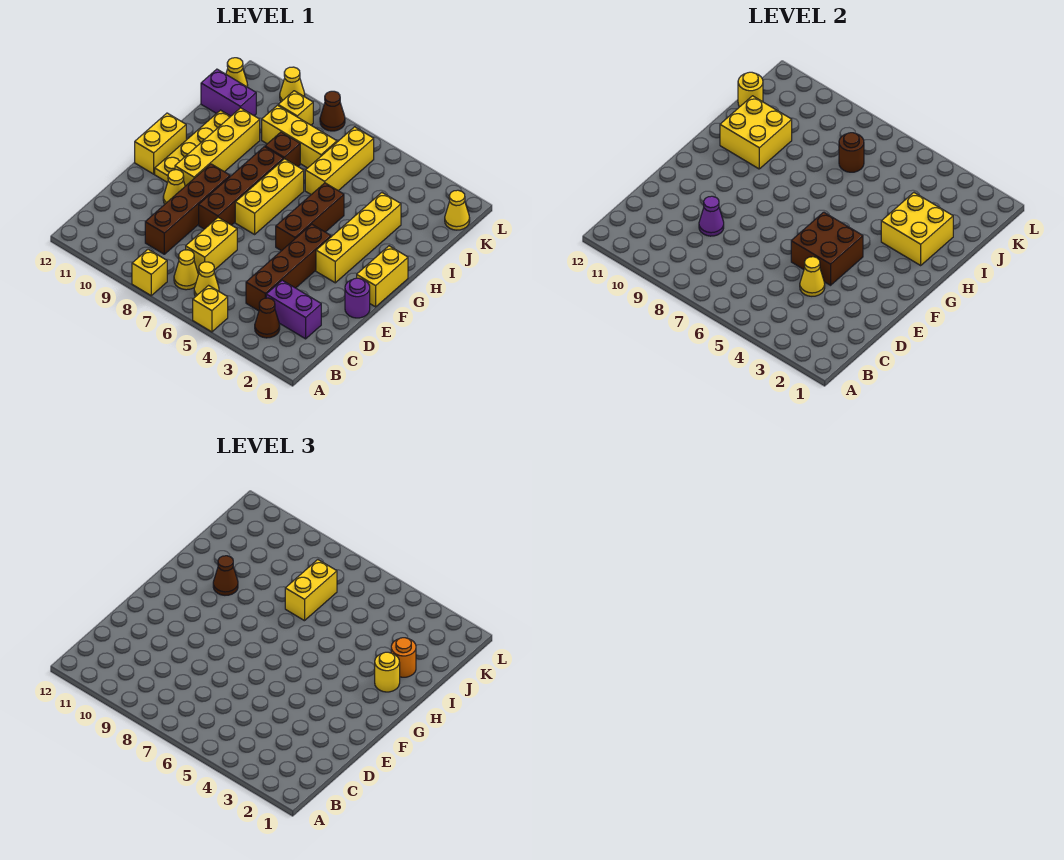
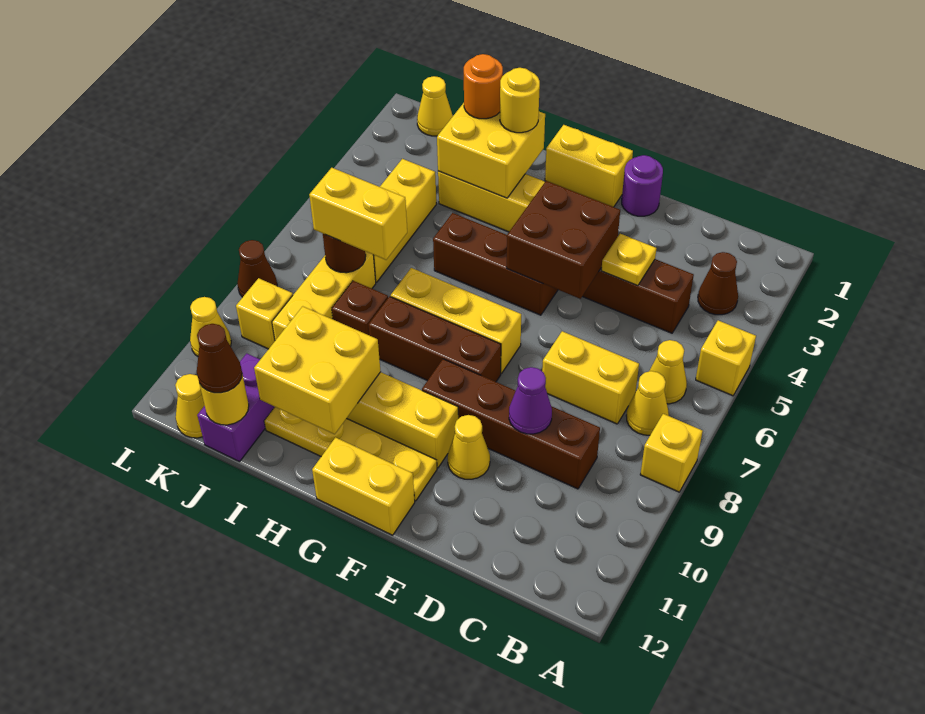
purple 1x2 brick [266,280,321,339] -> none
yellow 1x1 cone [800,257,825,296] -> yellow 1x1 plate [601,234,656,286]
brown 1x4 brick [199,147,284,229] -> brown 1x3 brick [369,296,501,382]
brown 1x1 cone [213,556,238,595] -> brown 1x1 cone moved to [197,324,242,393]
yellow 1x3 brick [305,127,374,195] -> yellow 1x3 brick turned to [373,159,436,282]

